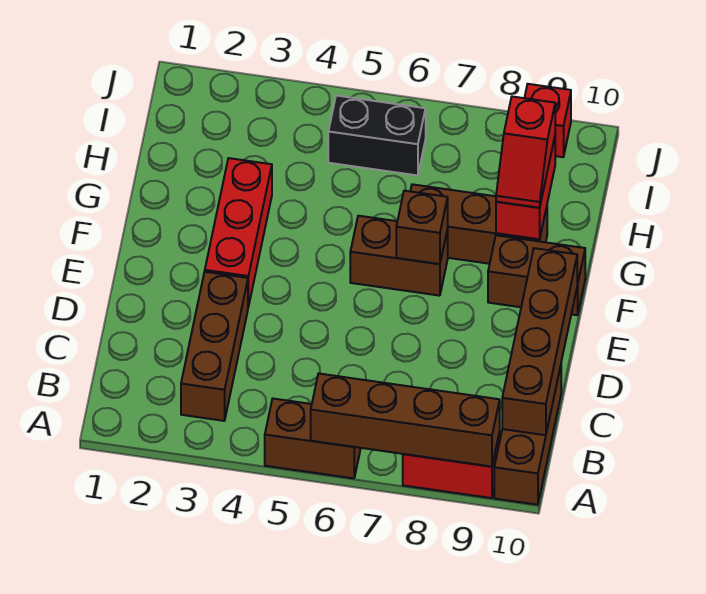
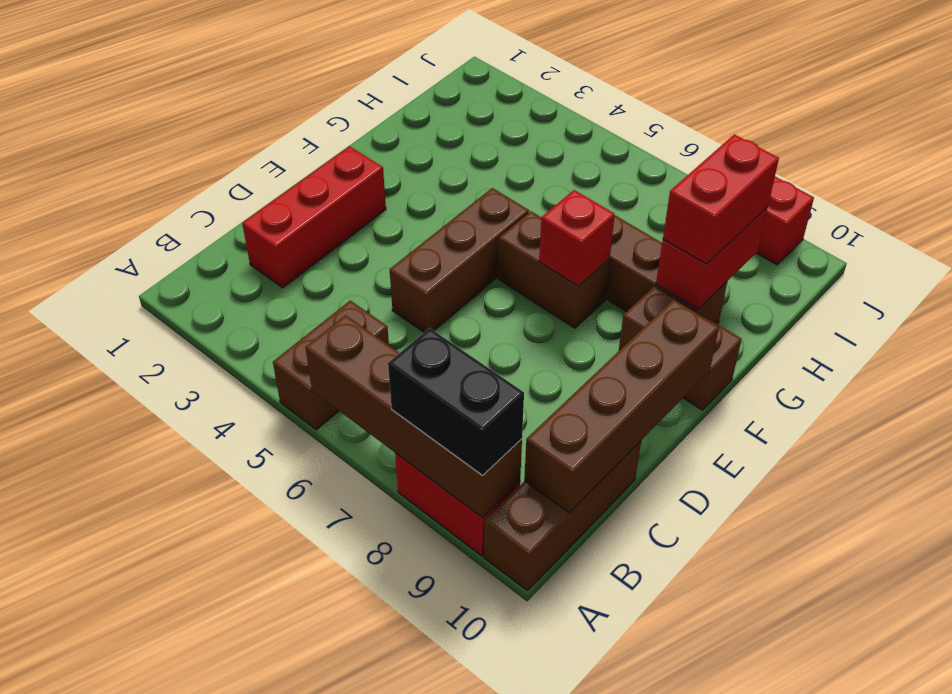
brown 1x2 brick [265,399,361,478] -> brown 1x2 brick turned to [273,300,389,430]
brown 1x3 brick [181,272,248,421] -> brown 1x3 brick moved to [390,188,529,332]
red 1x3 brick [205,158,272,307] -> red 1x3 brick moved to [242,146,386,288]
brown 1x1 brick [396,191,448,264] -> red 1x1 brick [539,190,615,286]
red 1x2 slope [496,97,555,208] -> red 1x2 brick [663,134,779,264]
black 1x2 brick [328,96,426,175] -> black 1x2 brick moved to [388,328,524,476]

